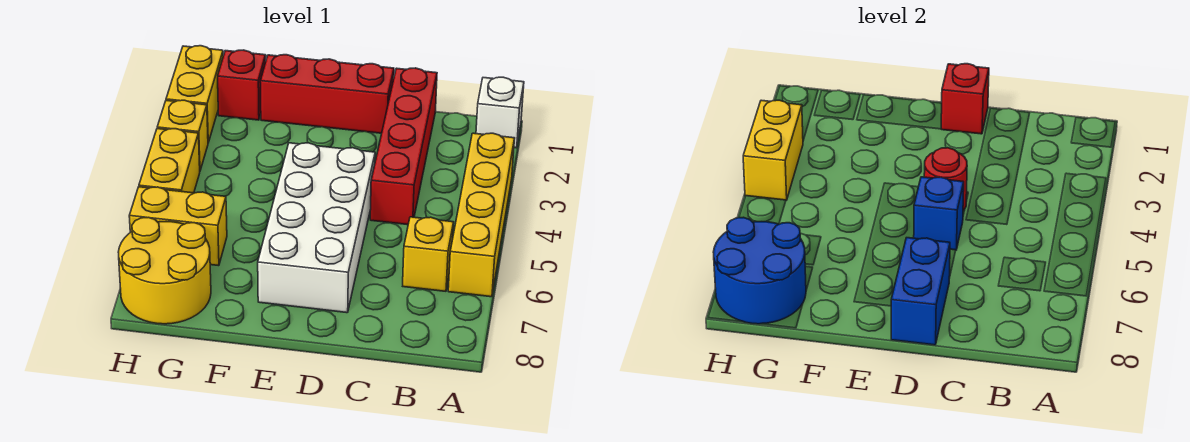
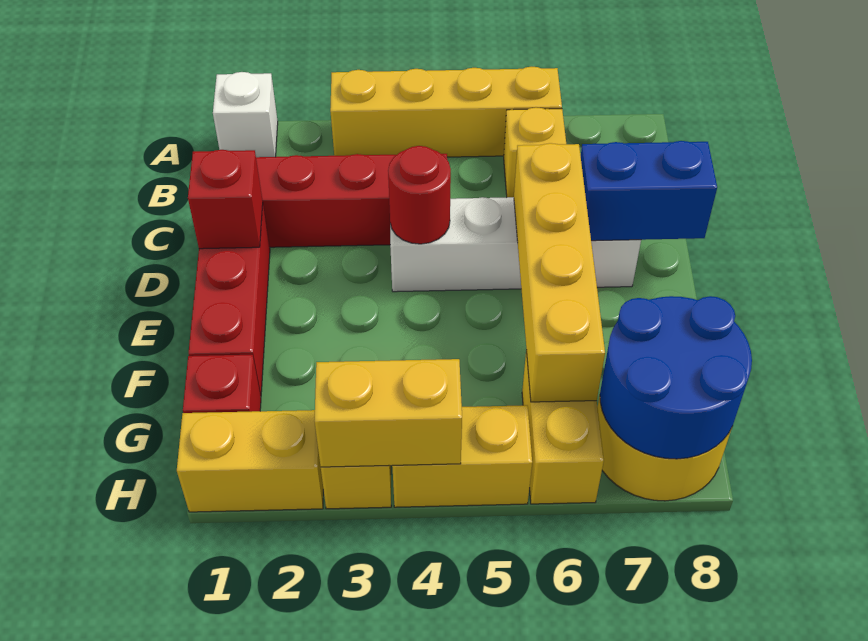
white 2x4 brick [258,143,375,313] -> white 1x4 brick [390,197,641,292]
blue 1x1 brick [914,177,964,250] -> none
none -> yellow 1x4 brick [514,143,605,402]

